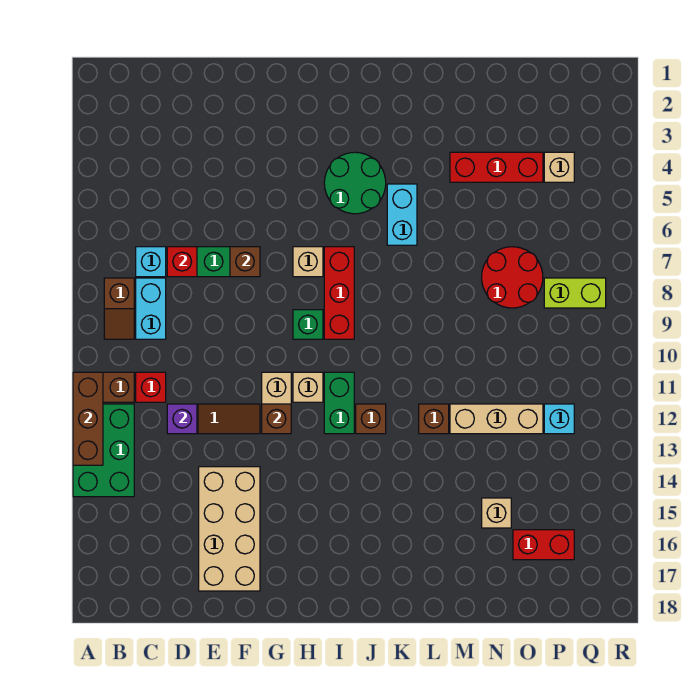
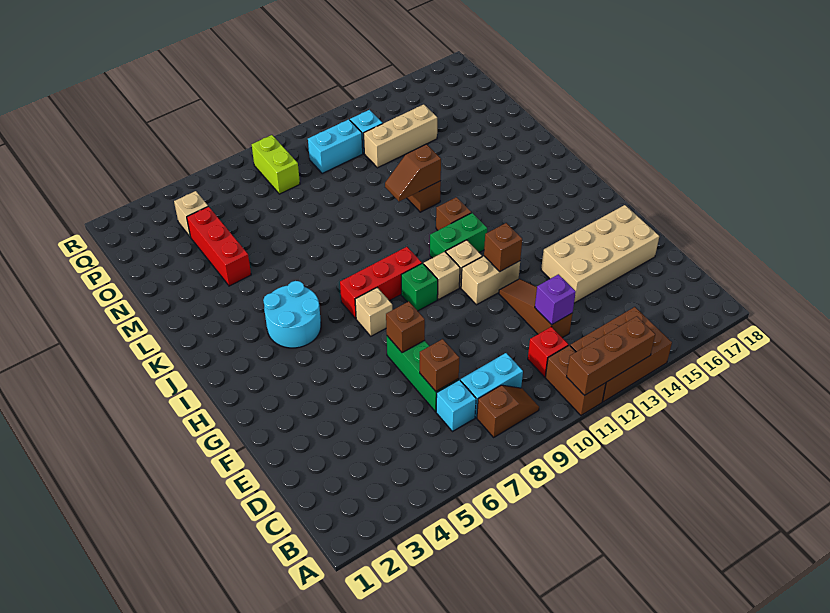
green 2x3 brick [73,404,134,497] -> brown 2x3 brick [570,307,672,402]
red 1x1 brick [167,247,197,277] -> brown 1x1 brick [420,339,459,391]
green 2x2 round brick [324,152,386,214] -> cyan 2x2 round brick [263,281,321,348]
cyan 1x2 brick [387,184,417,245] -> cyan 1x2 brick moved to [308,119,363,174]
none -> brown 1x2 slope [385,144,441,201]
tan 1x3 brick [450,404,543,434] -> tan 1x3 brick turned to [364,104,437,168]
red 2x2 round brick [482,247,543,308] -> none
tan 1x1 brick [482,498,511,528] -> tan 1x1 brick moved to [424,252,460,300]
red 1x2 brick [513,530,574,560] -> none

